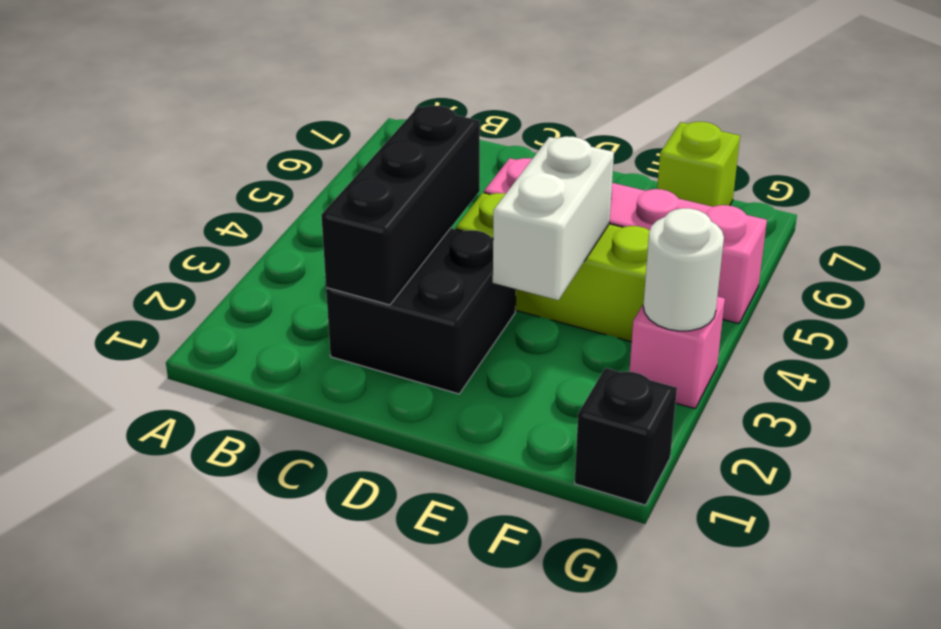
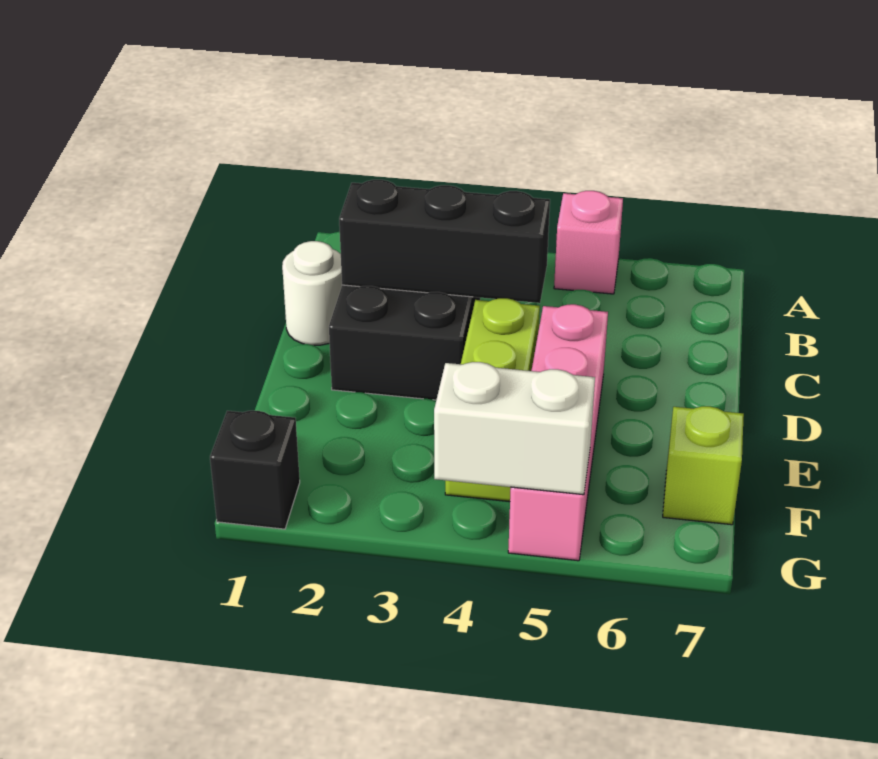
white 1x2 brick [493,136,614,300] -> white 1x2 brick moved to [434,362,595,495]
pink 1x1 brick [629,296,725,409] -> pink 1x1 brick moved to [554,191,623,294]
white 1x1 round brick [643,208,724,331] -> white 1x1 round brick moved to [282,241,342,345]

